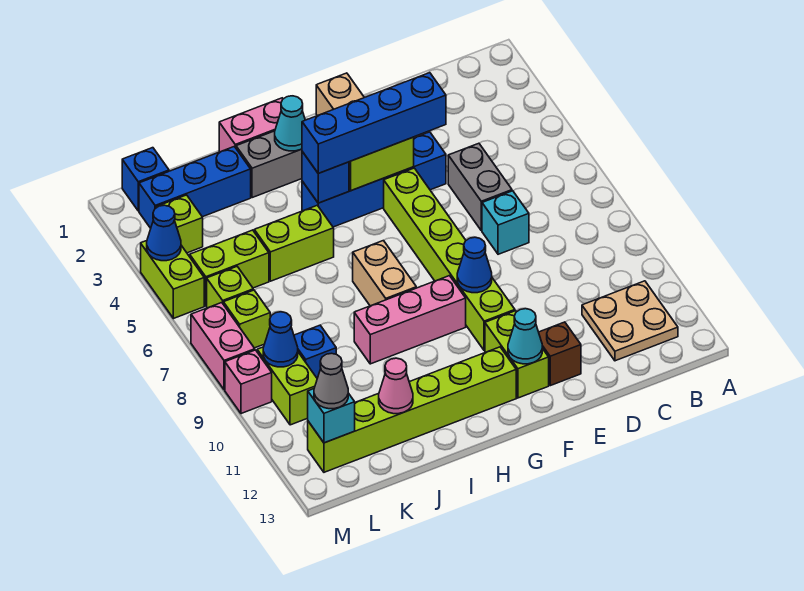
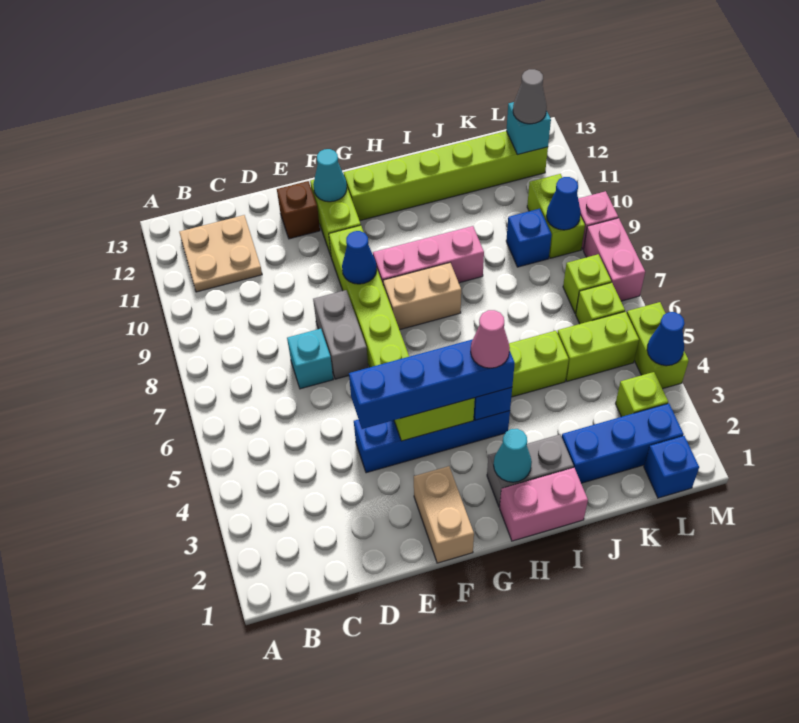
grey 1x2 brick [448,143,512,231] -> grey 1x2 brick moved to [313,290,368,379]
tan 1x2 brick [353,241,416,306] -> tan 1x2 brick turned to [383,263,461,330]
pink 1x1 cone [379,358,413,414] -> pink 1x1 cone moved to [471,310,510,368]

